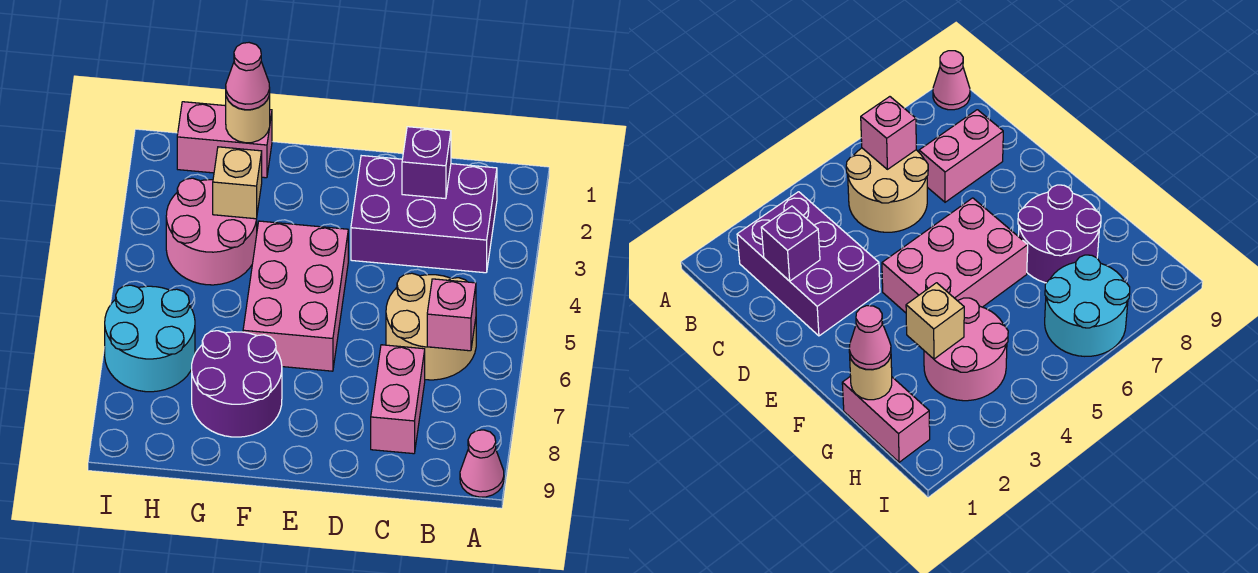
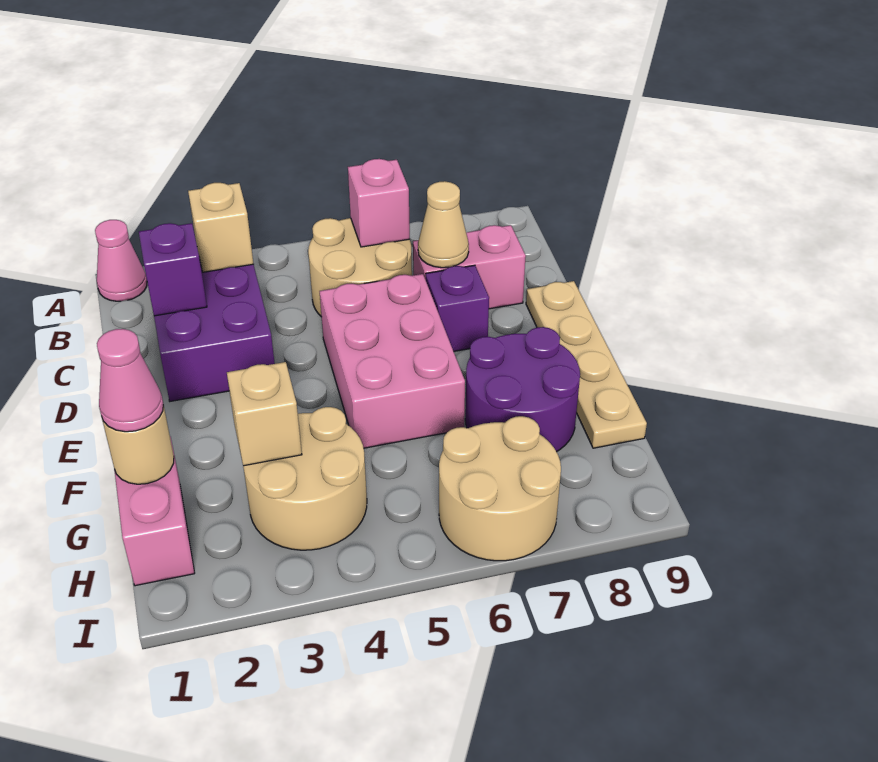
pink 1x1 cone [460,430,504,497] -> pink 1x1 cone moved to [95,220,147,301]
none -> tan 1x1 brick [188,183,253,272]
none -> tan 1x1 cone [418,181,469,268]
none -> purple 1x1 brick [426,265,489,351]
none -> tan 1x4 plate [526,281,647,448]
pink 2x3 brick [243,221,348,371] -> pink 2x3 brick turned to [320,274,465,448]
pink 2x2 round brick [166,178,257,285] -> tan 2x2 round brick [243,407,367,550]
cyan 2x2 round brick [105,285,195,392] -> tan 2x2 round brick [439,416,561,561]

